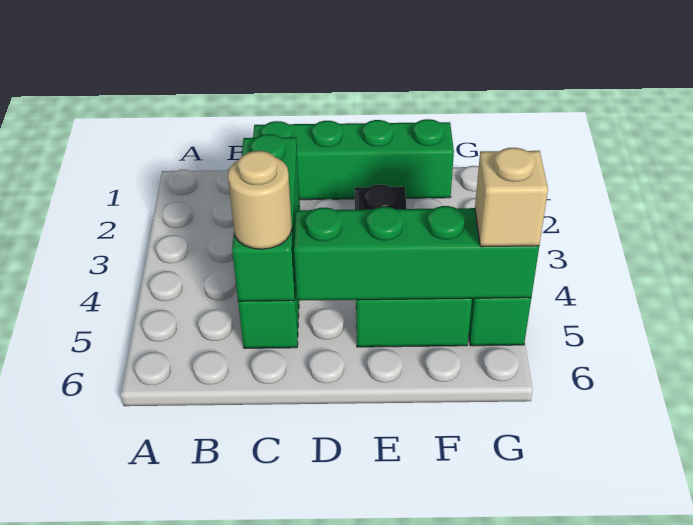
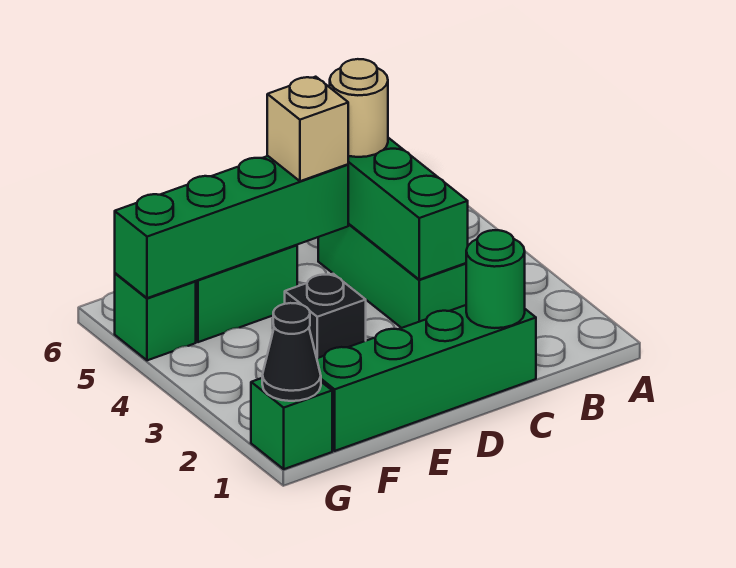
none -> green 1x1 round brick [466,230,525,328]
none -> green 1x1 brick [251,378,332,469]
none -> black 1x1 cone [262,303,321,401]
tan 1x1 brick [475,148,548,247] -> tan 1x1 brick moved to [267,77,348,181]

